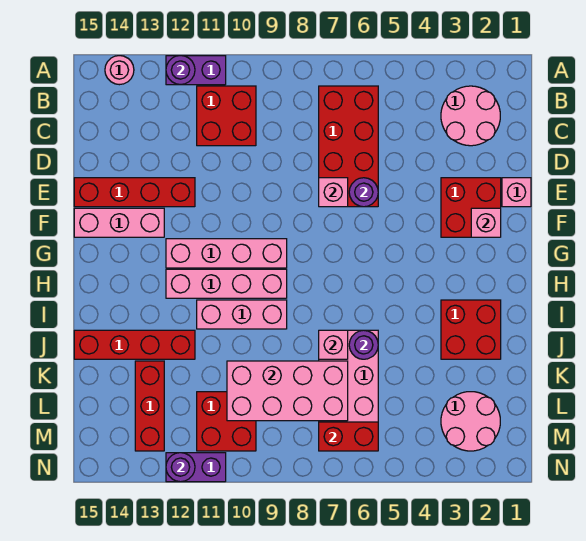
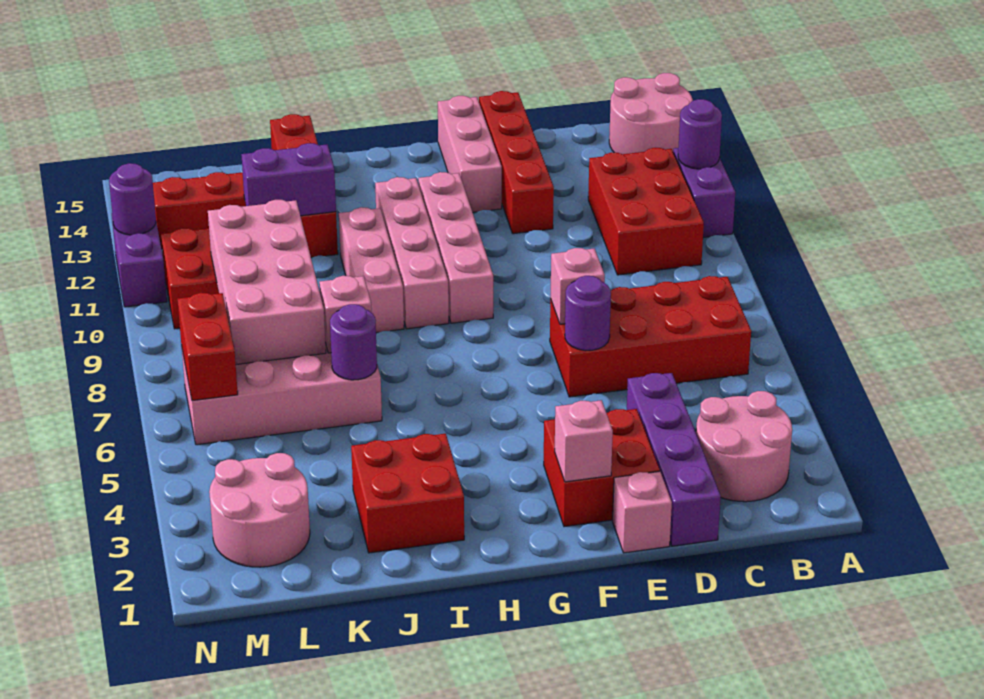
pink 1x1 round brick [105,56,134,85] -> pink 2x2 round brick [609,73,693,154]
red 2x2 brick [197,86,256,146] -> red 2x3 brick [588,148,704,275]
none -> purple 1x4 brick [627,373,721,546]
none -> purple 1x2 brick [241,143,336,216]

